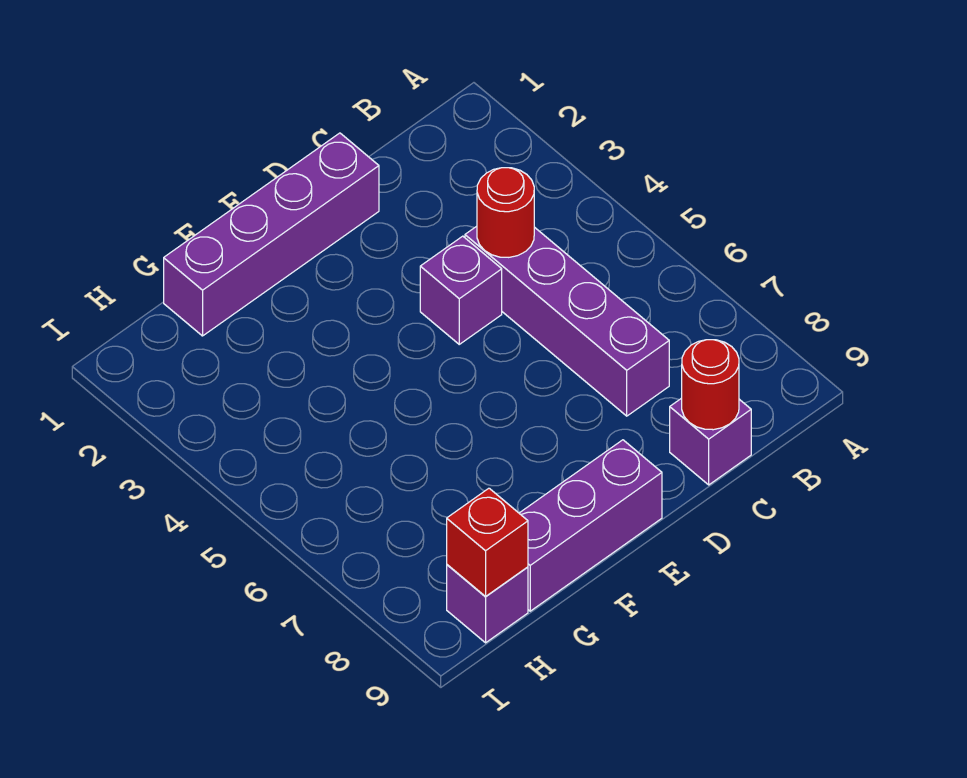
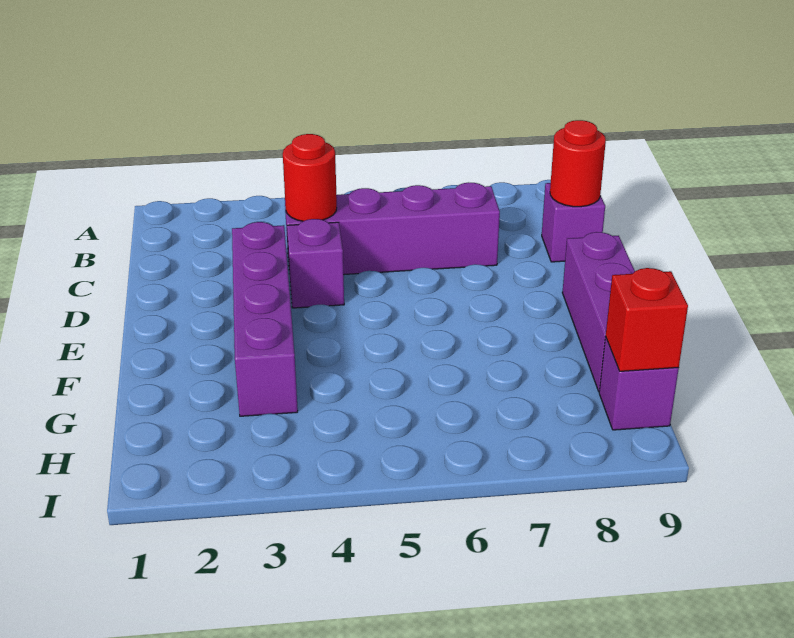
purple 1x4 brick [164,133,379,336] -> purple 1x4 brick moved to [232,222,298,416]

